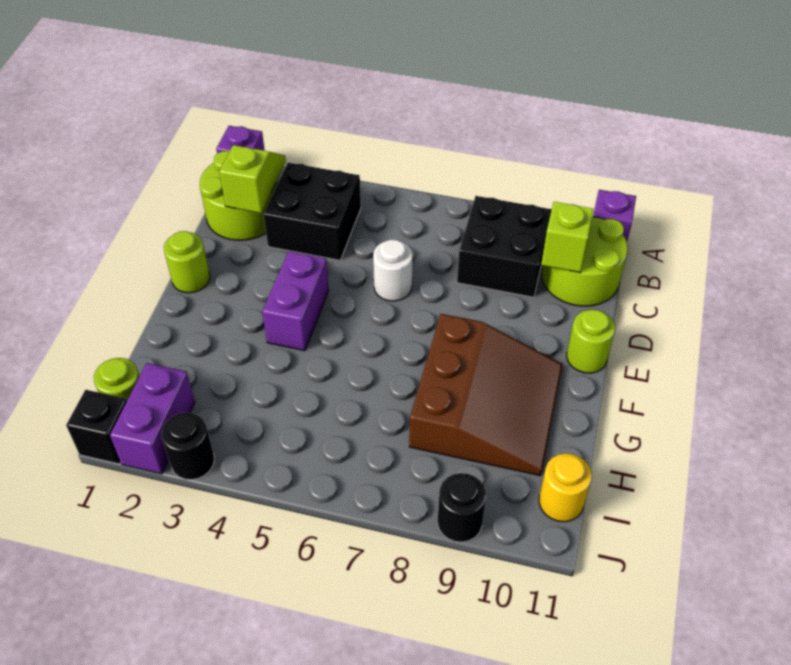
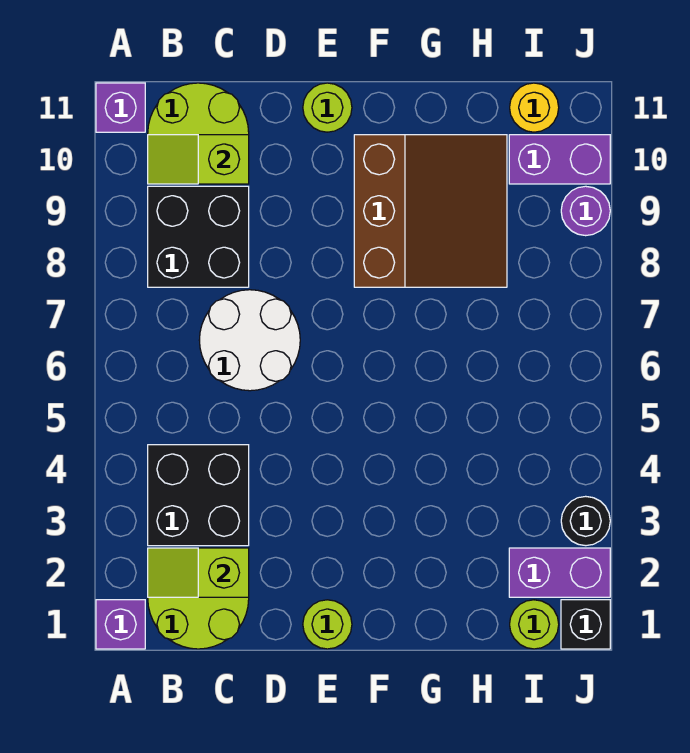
white 1x1 round brick [373,240,413,301] -> white 2x2 round brick [199,290,300,391]
purple 1x2 brick [262,251,329,351] -> purple 1x2 brick moved to [509,135,610,184]
brown 3x3 slope [409,314,563,476] -> brown 3x3 slope turned to [354,135,507,287]
black 1x1 round brick [437,473,486,542] -> purple 1x1 round brick [561,186,610,236]

